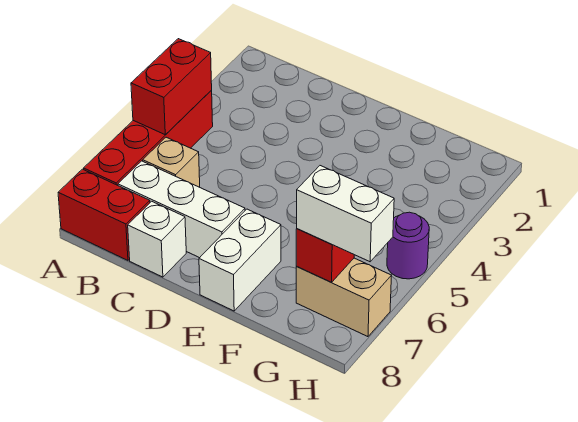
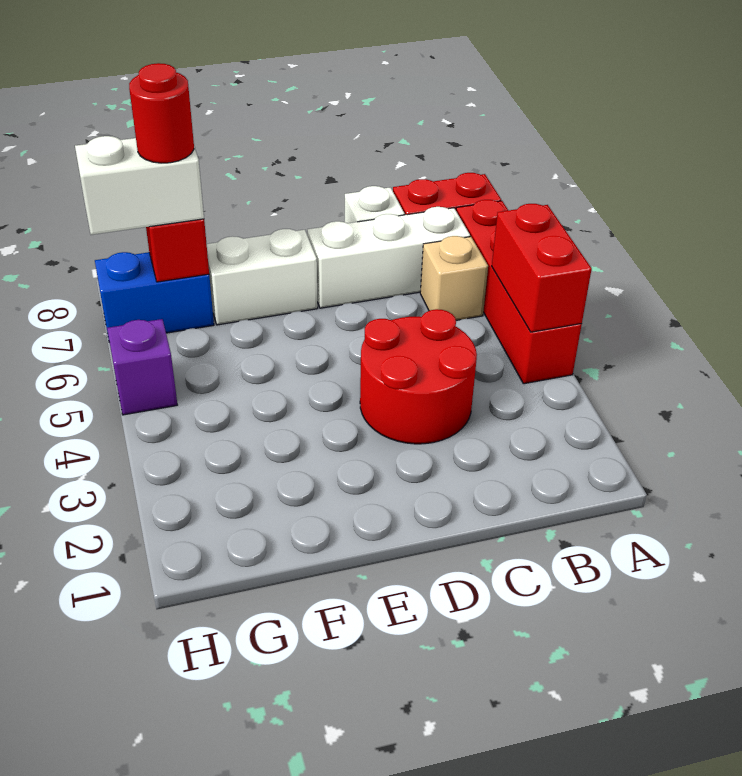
none -> red 2x2 round brick [360,309,477,444]
white 1x2 brick [199,209,281,311] -> white 1x2 brick turned to [207,229,318,325]
tan 1x2 brick [296,258,391,337] -> blue 1x2 brick [95,252,214,339]
none -> red 1x1 round brick [129,63,194,163]
purple 1x1 round brick [387,212,429,279] -> purple 1x1 brick [107,319,177,415]

